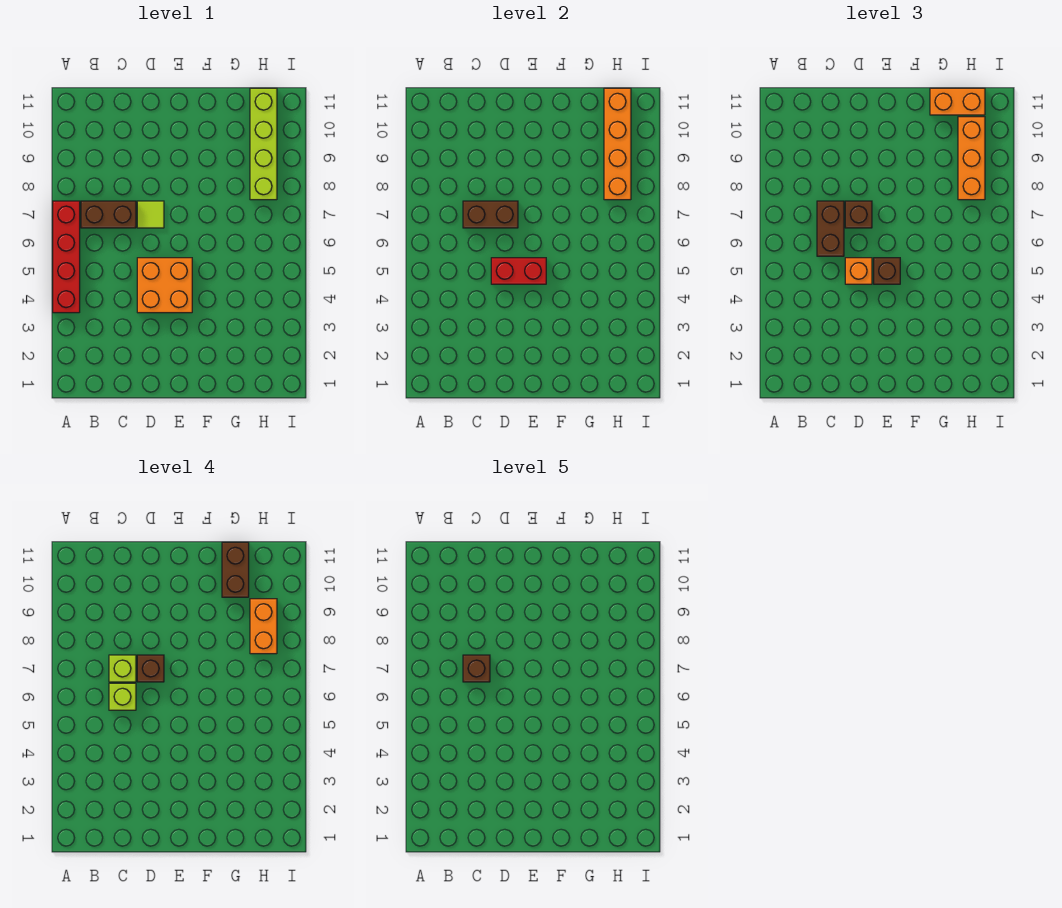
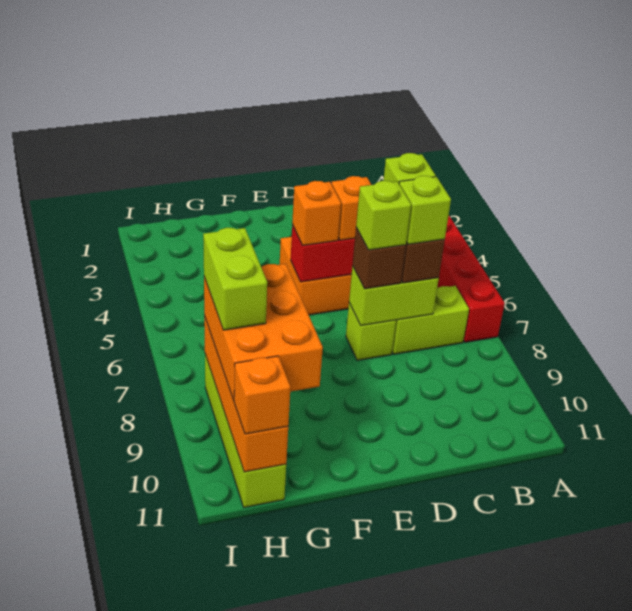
brown 1x2 brick [81,201,136,228] -> lime 1x2 brick [392,286,469,354]
brown 1x2 brick [463,201,518,228] -> lime 1x2 brick [349,266,439,326]
brown 1x1 brick [463,655,490,682] -> none
lime 1x1 tile [137,201,164,228] -> lime 1x1 brick [346,303,396,360]
brown 1x1 brick [137,655,164,682] -> lime 1x1 brick [356,181,411,250]
brown 1x1 brick [874,258,900,284] -> orange 1x1 brick [292,181,341,245]
brown 1x2 brick [222,542,249,597] -> none
orange 1x2 brick [930,88,985,115] -> orange 1x1 brick [234,356,290,434]
orange 1x3 brick [958,117,985,200] -> orange 2x3 brick [204,264,323,401]
orange 1x2 brick [250,599,277,654] -> lime 1x2 brick [203,228,267,330]

